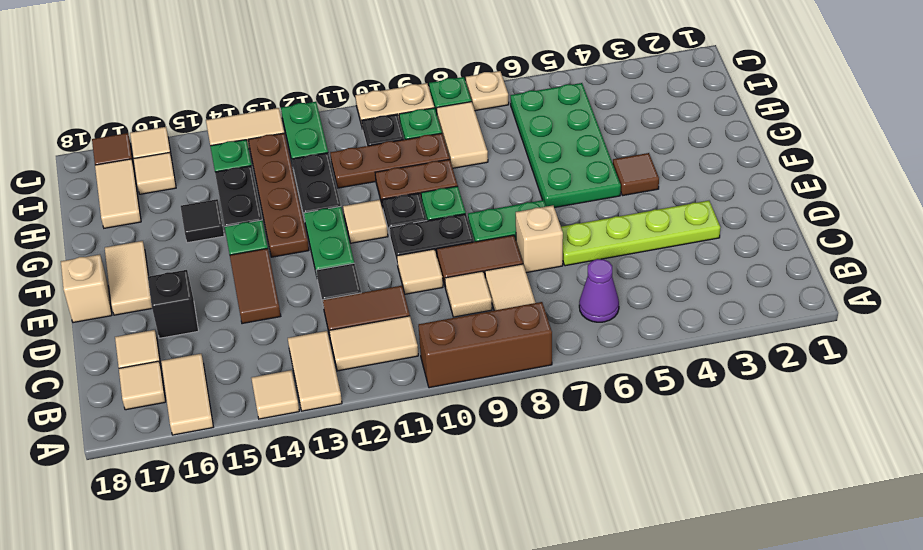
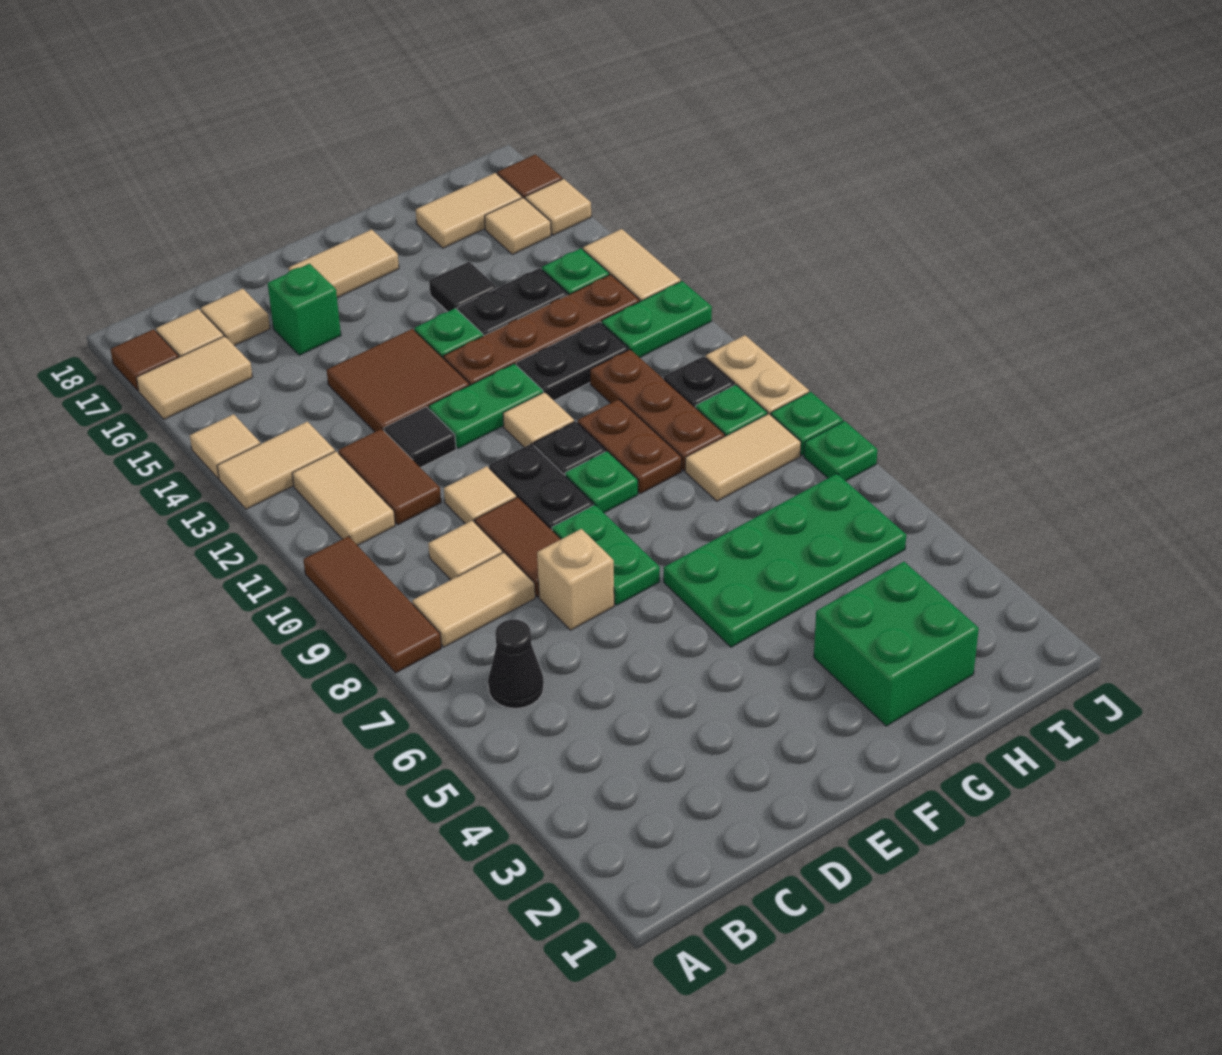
brown 1x3 brick [418,302,552,388] -> brown 1x3 tile [303,536,441,673]
purple 1x1 cone [579,259,619,322] -> black 1x1 cone [488,620,544,709]
lime 1x4 plate [561,201,721,266] -> none
brown 1x2 tile [230,248,281,324] -> brown 2x2 tile [327,329,469,432]
black 1x1 brick [148,270,198,338] -> green 1x1 brick [268,264,341,355]
tan 1x1 brick [61,255,112,323] -> none
brown 1x1 tile [613,153,659,196] -> brown 1x1 tile moved to [111,329,179,390]
none -> green 2x2 brick [814,562,979,726]
tan 1x1 plate [466,71,509,111] -> green 1x1 plate [804,421,878,481]

